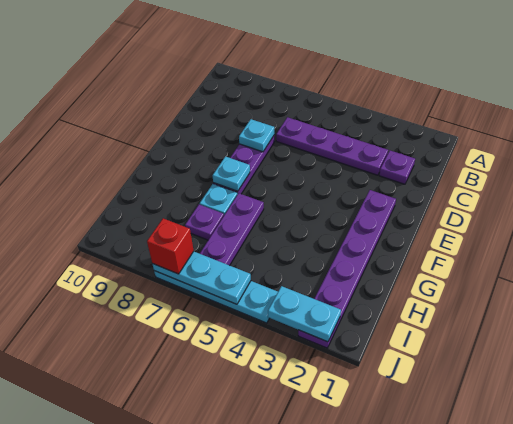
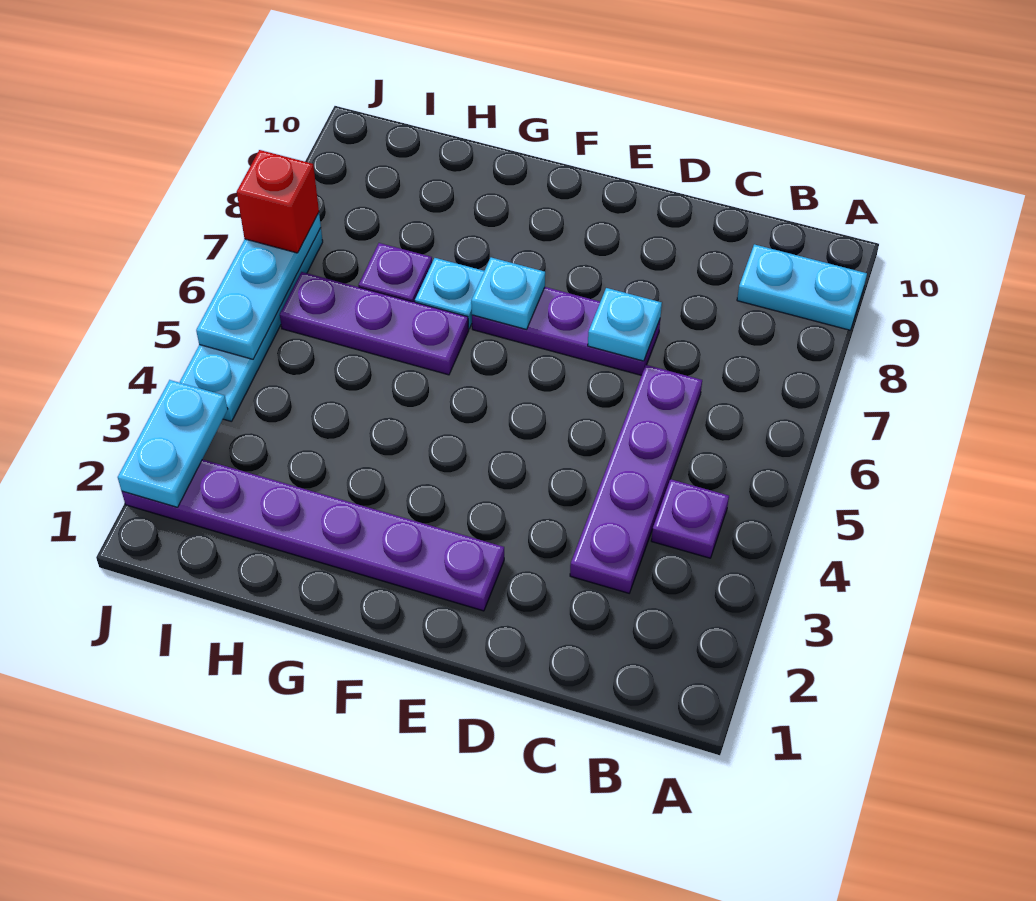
none -> cyan 1x2 plate [737,244,867,330]
purple 1x1 plate [379,151,415,184] -> purple 1x1 plate moved to [651,479,729,558]

